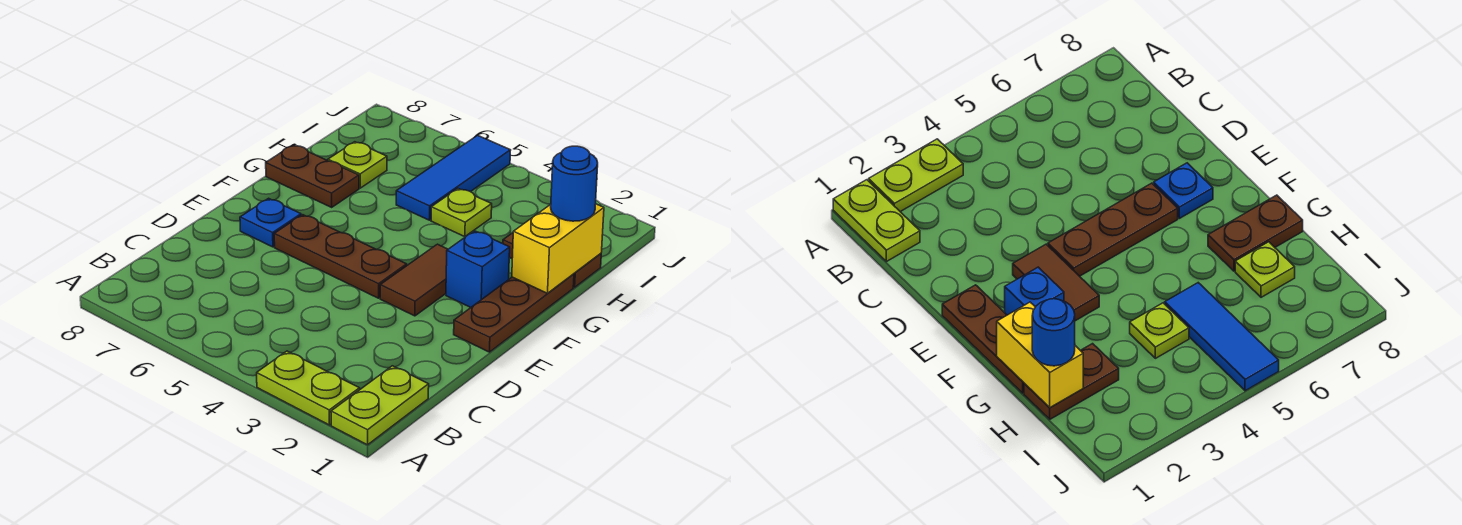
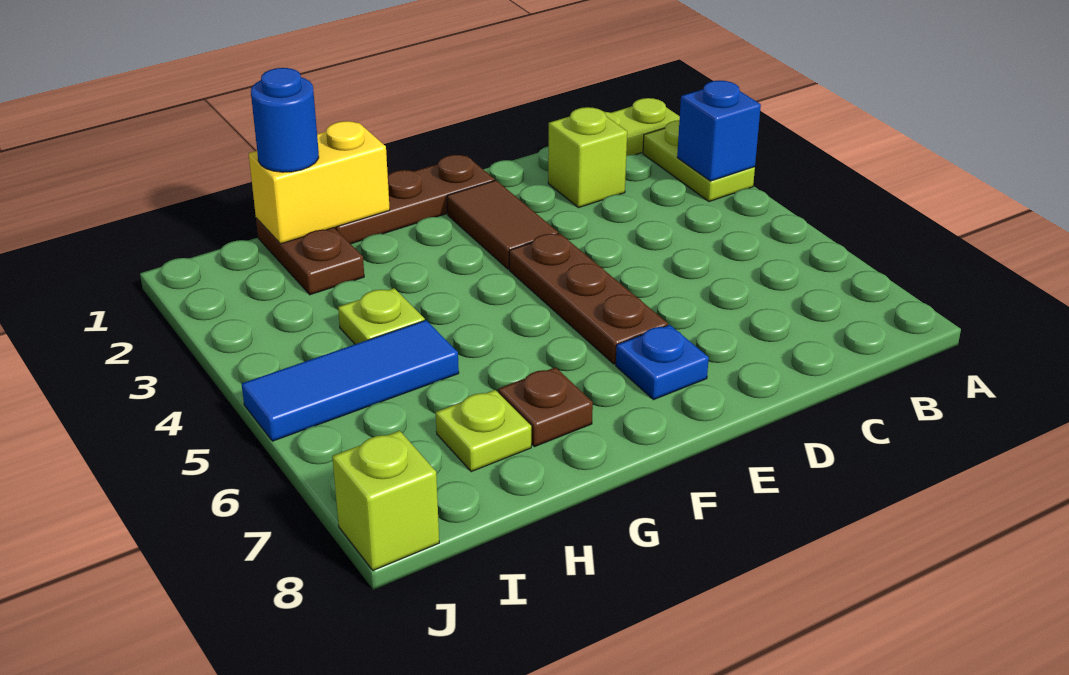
none -> lime 1x1 brick [548,107,627,208]
brown 1x2 tile [380,244,448,316] -> brown 1x2 tile turned to [447,180,558,269]
blue 1x1 brick [446,231,510,307] -> blue 1x1 brick moved to [677,81,761,181]
brown 1x2 plate [266,145,359,207] -> brown 1x1 plate [498,367,593,447]
none -> lime 1x1 brick [332,431,439,570]

